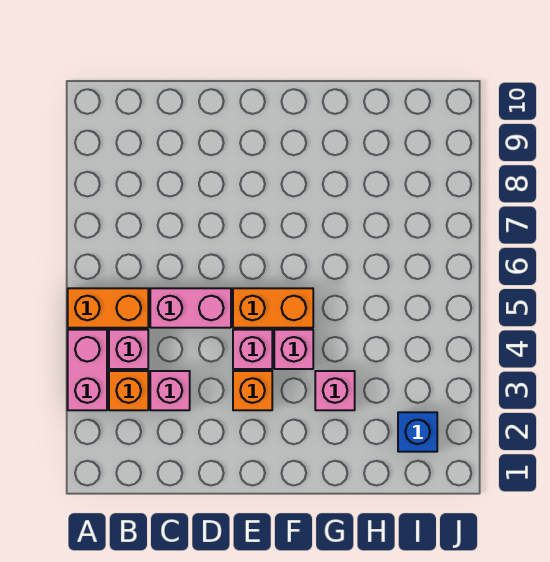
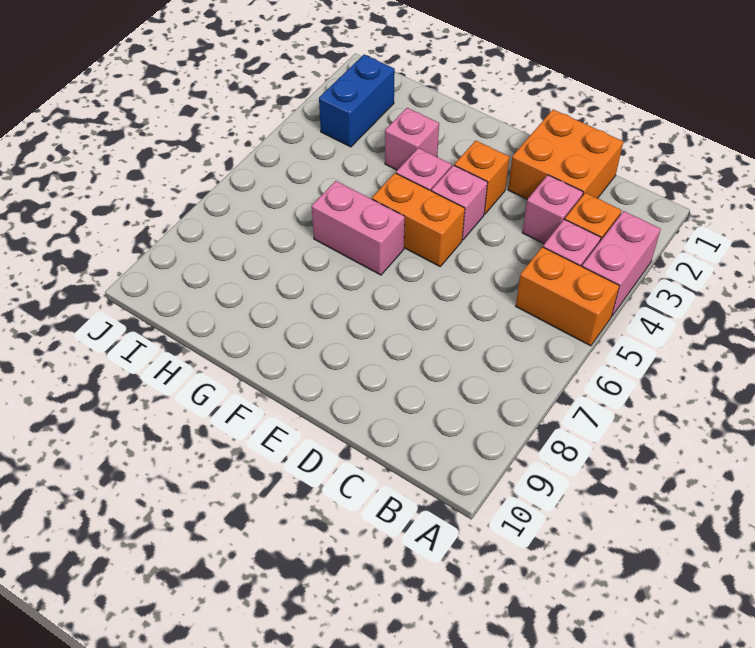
none -> orange 2x2 brick [508,109,623,199]
pink 1x2 brick [150,288,231,328] -> pink 1x2 brick moved to [312,181,405,275]
blue 1x1 brick [398,412,437,452] -> blue 1x2 brick [319,55,395,147]

